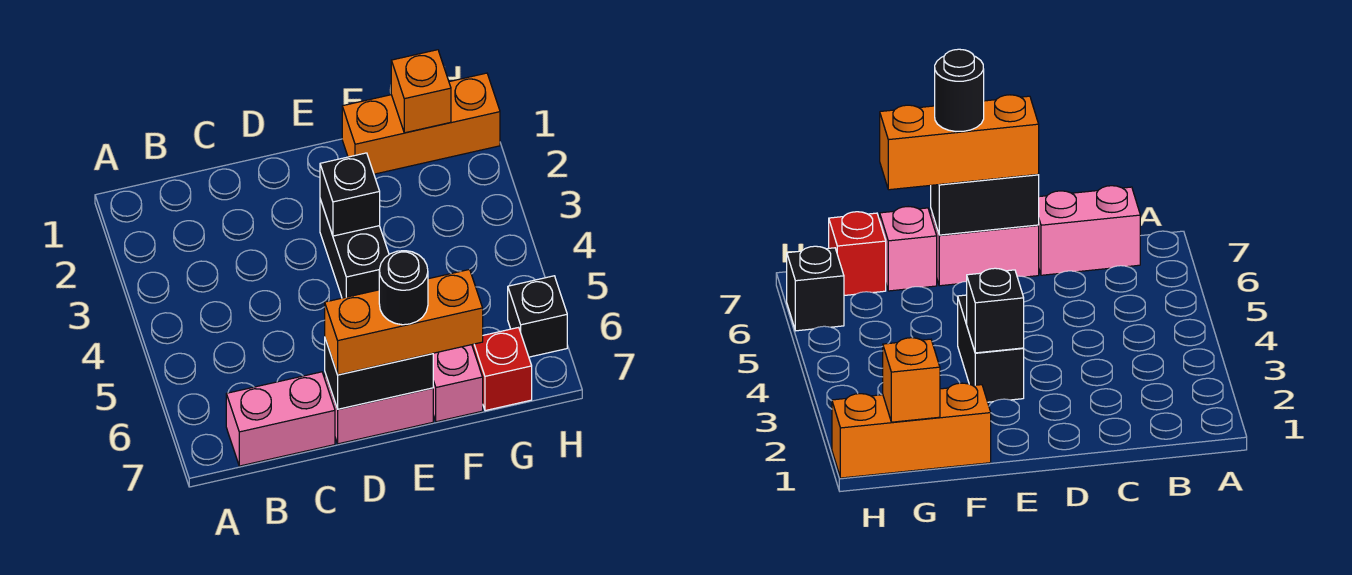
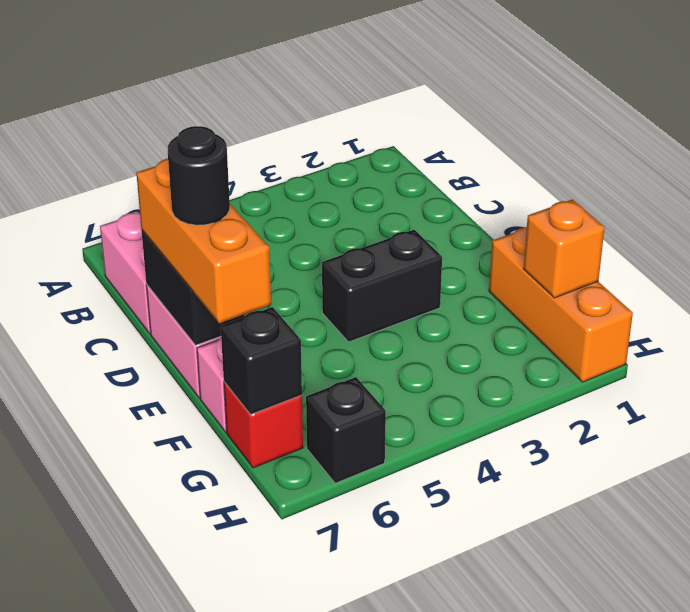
black 1x1 brick [320,153,380,236] -> black 1x1 brick moved to [221,307,302,415]

